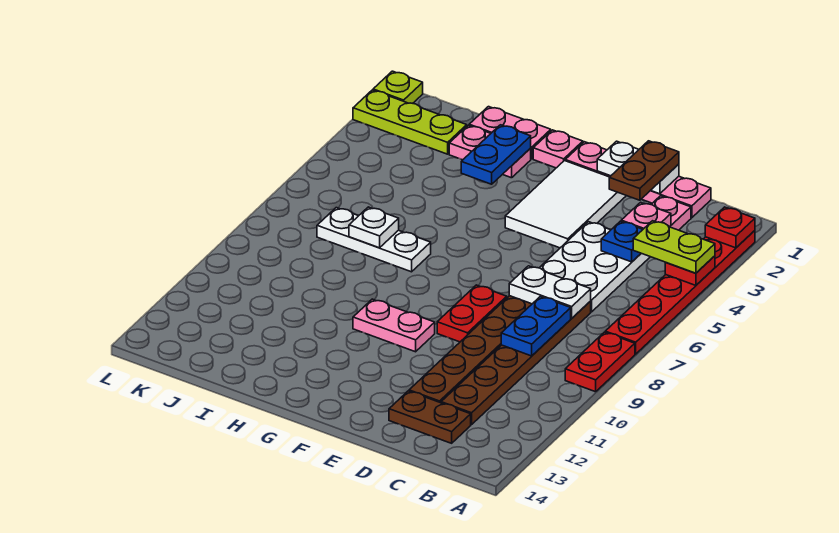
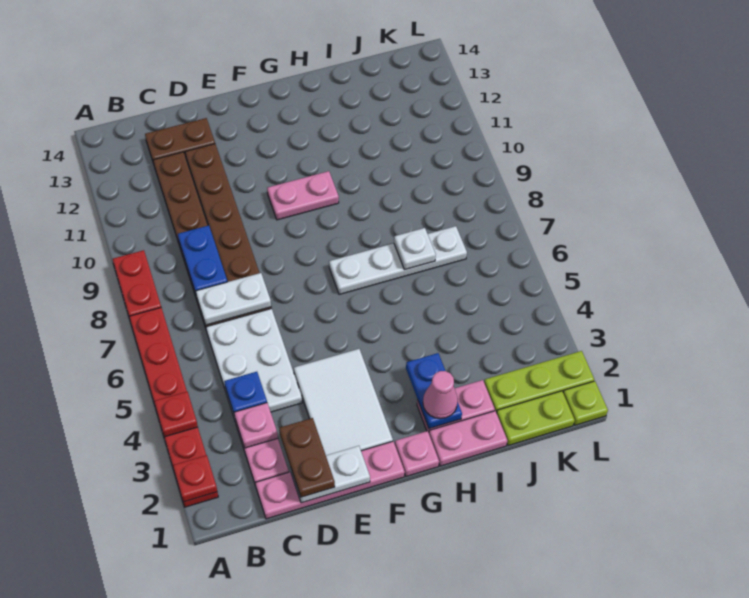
lime 1x2 plate [633,221,715,273] -> lime 1x2 plate moved to [497,391,575,446]
red 1x2 plate [437,285,507,342] -> none
none -> pink 1x1 cone [423,371,458,419]
white 1x3 plate [317,208,431,272] -> white 1x4 plate [329,226,467,294]

